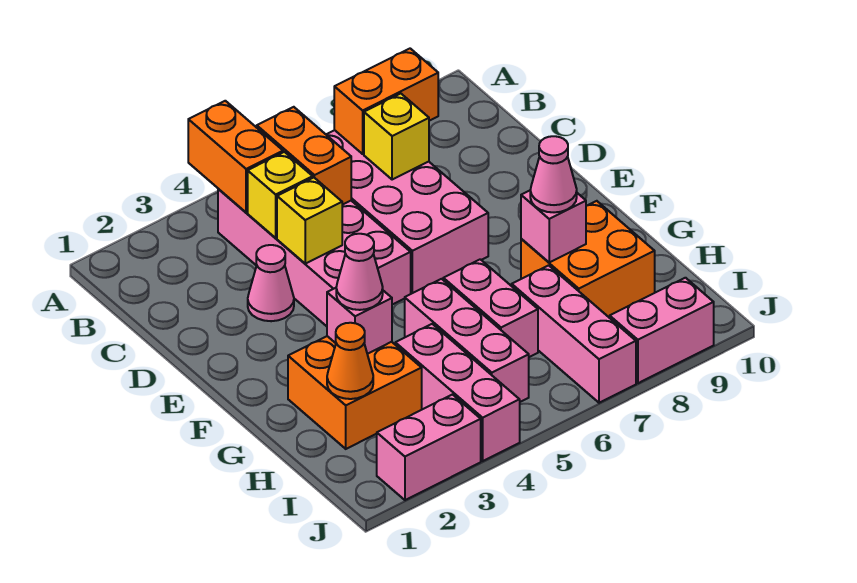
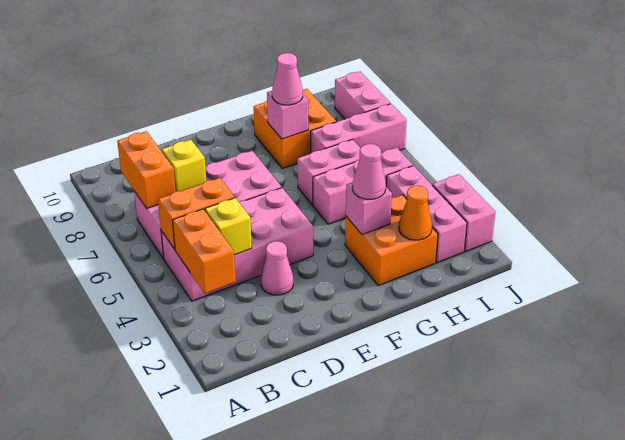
orange 1x2 brick [188,101,283,213] -> orange 1x2 brick turned to [172,209,236,293]
yellow 1x1 brick [277,178,342,264] -> none
pink 1x3 brick [395,324,520,461] -> pink 1x3 brick turned to [386,166,467,263]

